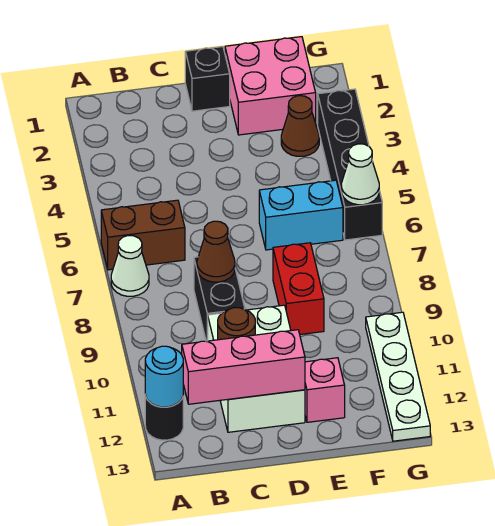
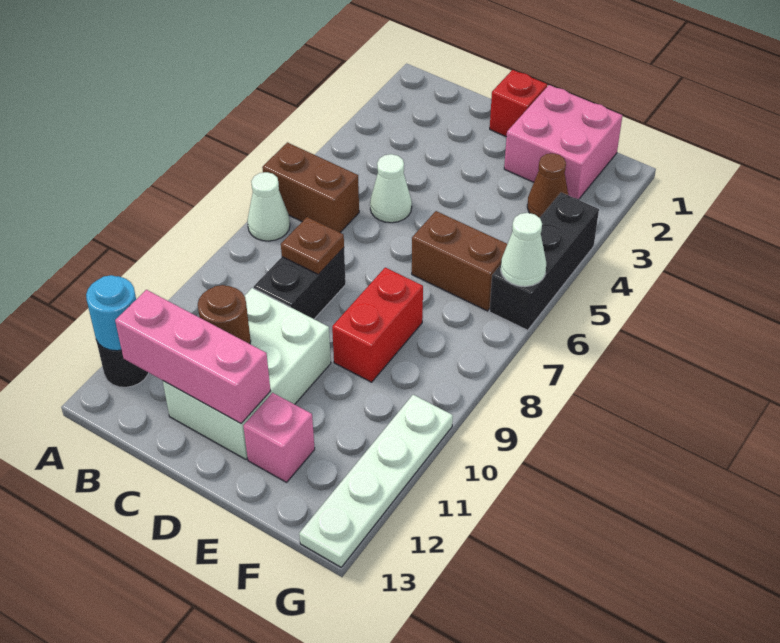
none -> white 1x1 cone [370,154,412,223]
brown 1x1 cone [197,221,235,282] -> brown 1x1 plate [281,217,344,275]
black 1x1 brick [185,47,230,111] -> red 1x1 brick [490,70,547,137]
cyan 1x2 brick [259,180,343,250] -> brown 1x2 brick [412,211,507,311]
black 1x4 brick [318,89,382,240] -> black 1x3 brick [490,192,599,330]

